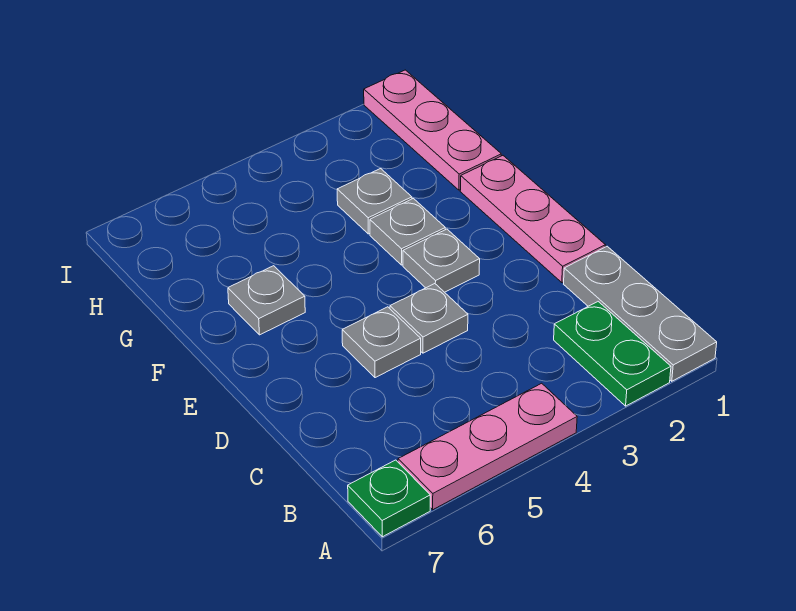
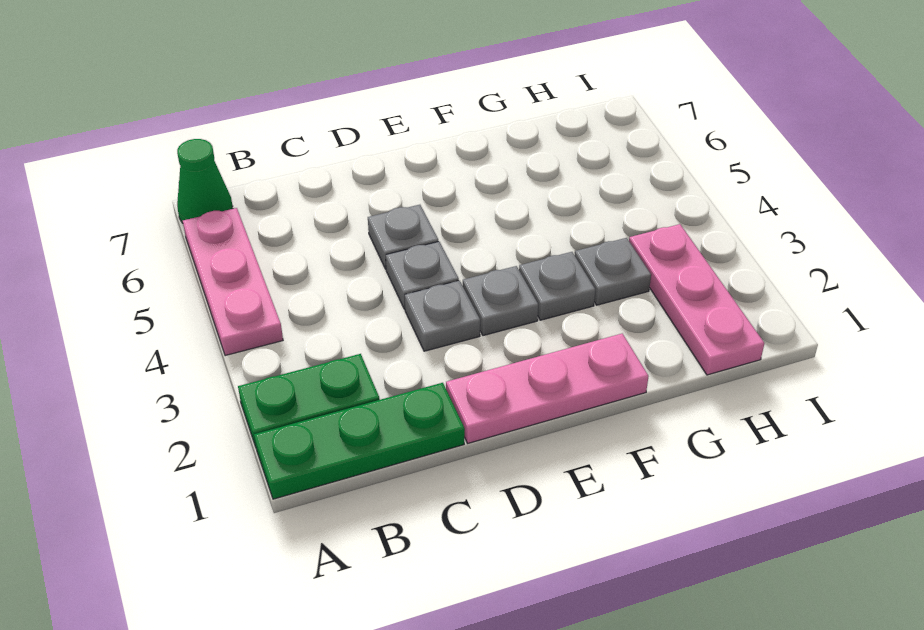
grey 1x3 plate [564,246,717,381] -> green 1x3 plate [254,383,465,499]
green 1x1 plate [348,460,430,537] -> green 1x1 cone [177,139,233,223]
grey 1x1 plate [228,266,305,335] -> grey 1x1 plate moved to [405,281,480,351]
pink 1x3 plate [364,70,501,190] -> pink 1x3 plate turned to [629,224,764,375]

